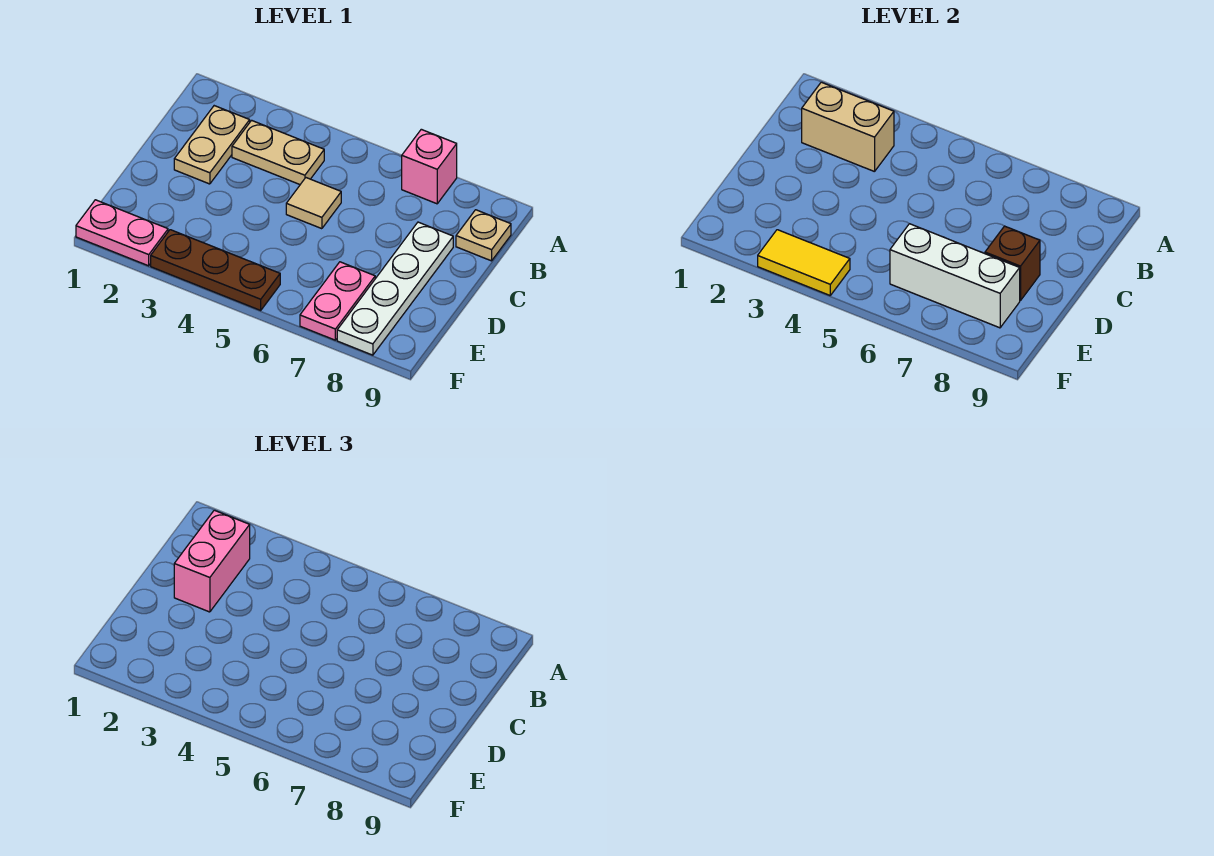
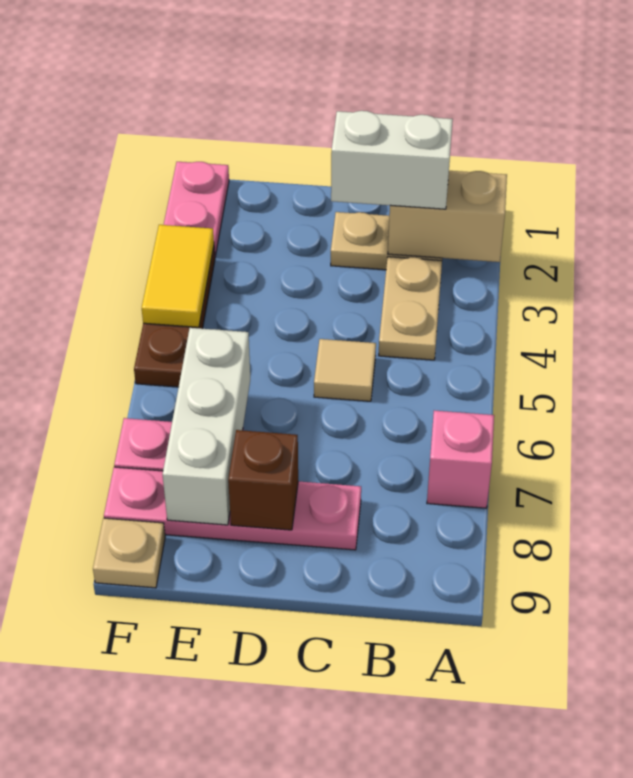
tan 1x2 brick [802,82,894,172] -> tan 1x2 brick turned to [388,171,507,262]
pink 1x2 brick [174,510,250,612] -> white 1x2 brick [331,111,453,209]
tan 1x1 plate [456,210,511,261] -> tan 1x1 plate moved to [93,518,165,588]
white 1x4 plate [337,222,453,355] -> pink 1x4 plate [104,467,361,550]

